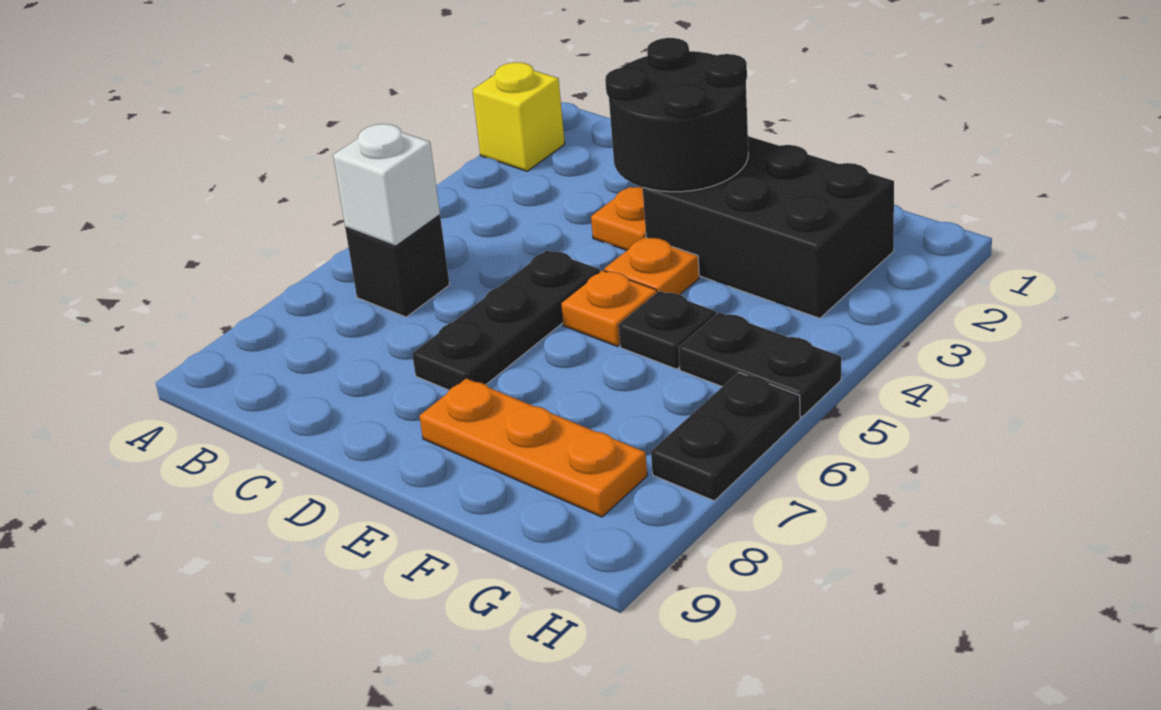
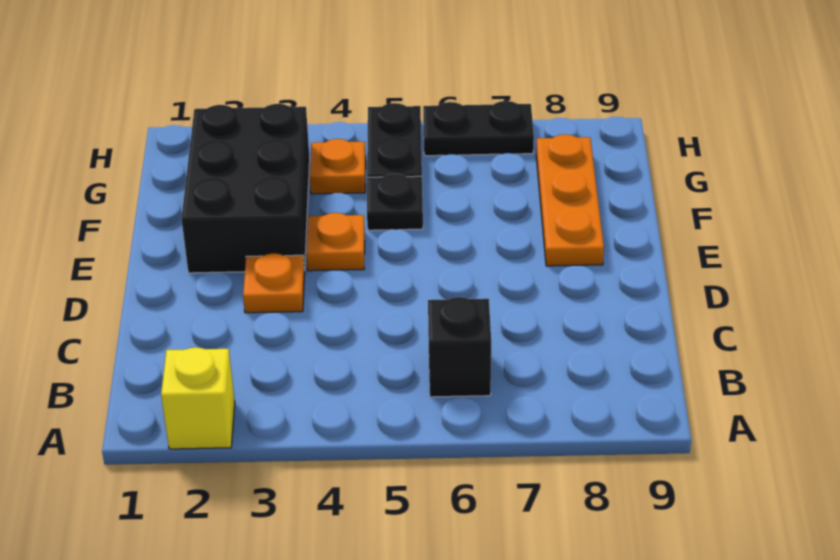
white 1x1 brick [333,124,440,246] -> none
black 2x2 round brick [605,38,748,192] -> none
black 1x3 plate [412,250,600,390] -> none
orange 1x1 plate [561,270,657,346] -> orange 1x1 plate moved to [310,139,366,194]

